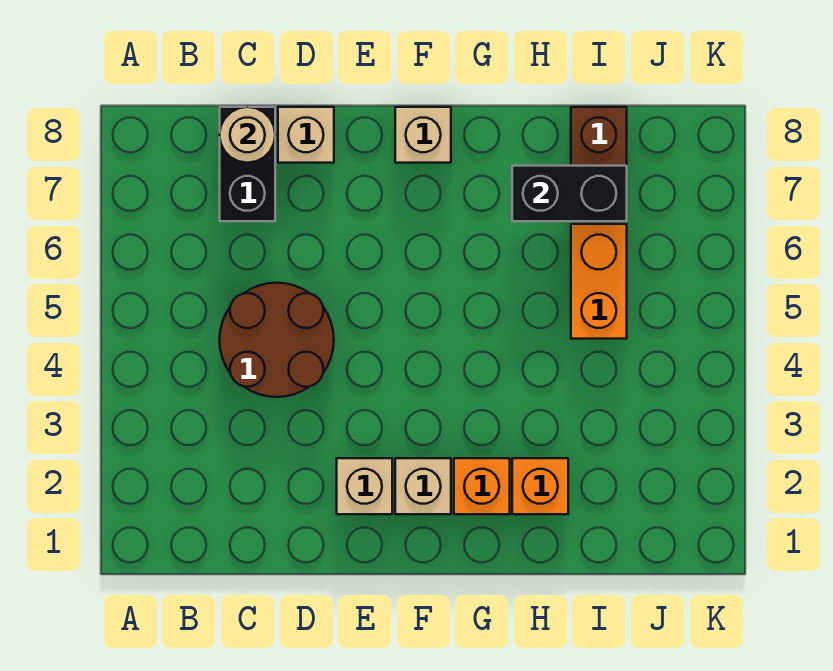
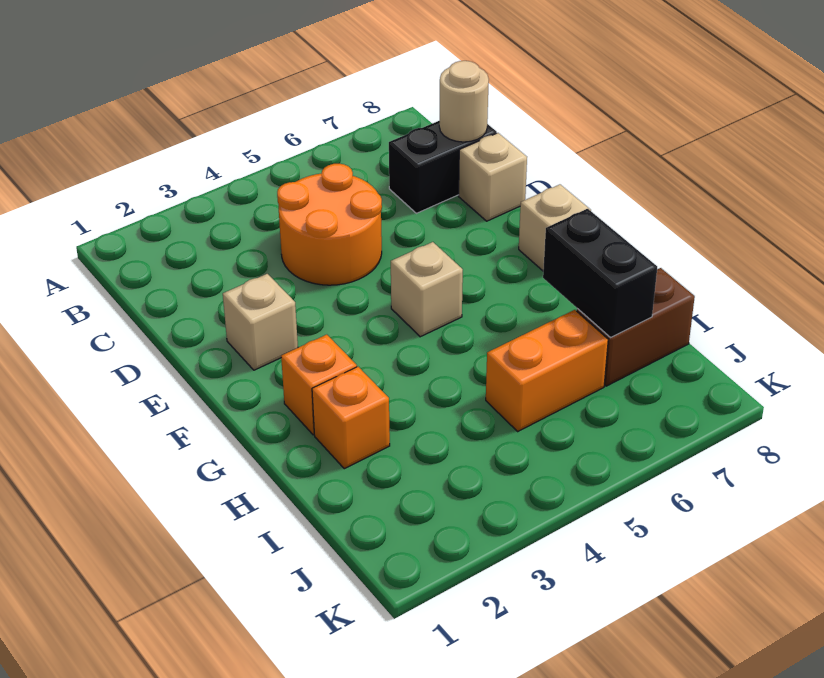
brown 2x2 round brick [220,283,334,397] -> orange 2x2 round brick [277,164,382,285]
tan 1x1 brick [395,458,451,514] -> tan 1x1 brick moved to [391,242,463,337]

